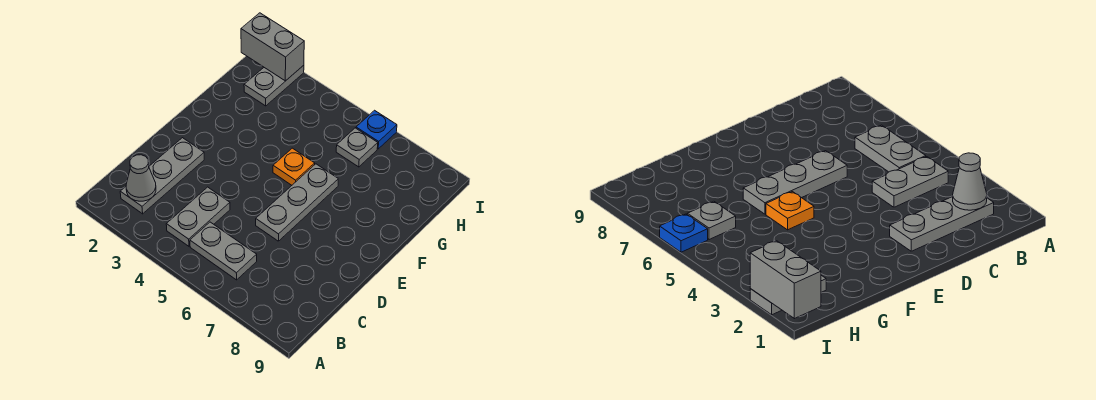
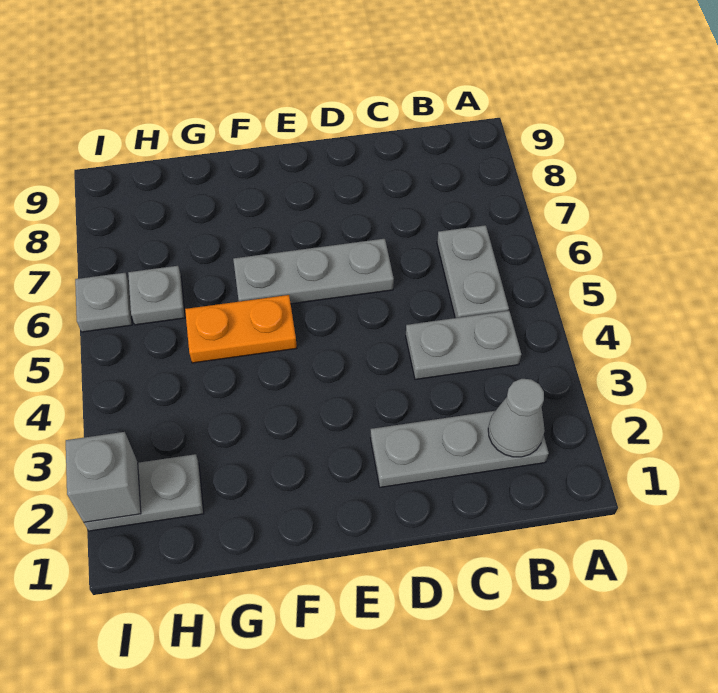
orange 1x1 plate [273,148,315,185] -> orange 1x2 plate [185,295,297,363]
grey 1x2 brick [241,13,304,81] -> grey 1x1 brick [66,432,141,522]
blue 1x1 plate [356,110,397,149] -> grey 1x1 plate [75,273,132,332]

